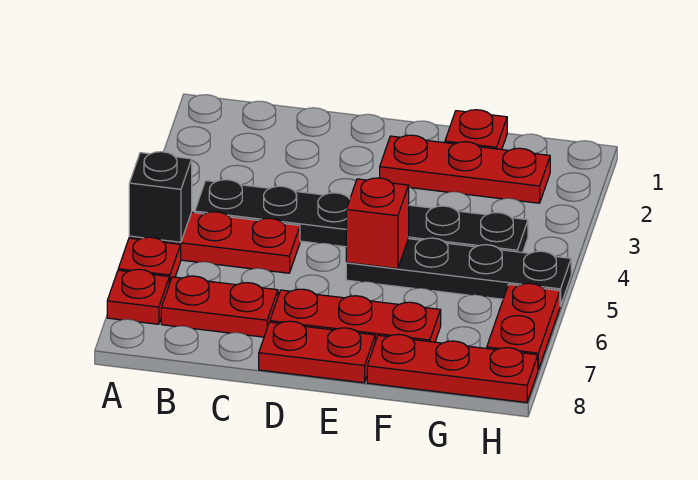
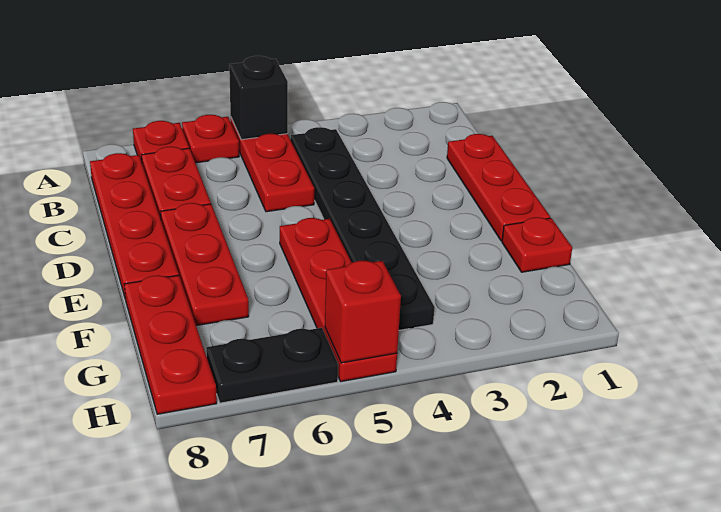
red 1x2 plate [259,321,375,383] -> red 1x4 plate [90,153,179,299]
red 1x3 plate [380,135,550,203] -> red 1x3 plate moved to [447,134,550,241]
black 1x4 plate [346,238,571,306] -> red 1x4 plate [280,218,397,382]
red 1x1 brick [346,178,409,269] -> red 1x1 brick moved to [325,261,401,363]
red 1x2 plate [487,283,560,370] -> black 1x2 plate [206,328,338,403]

